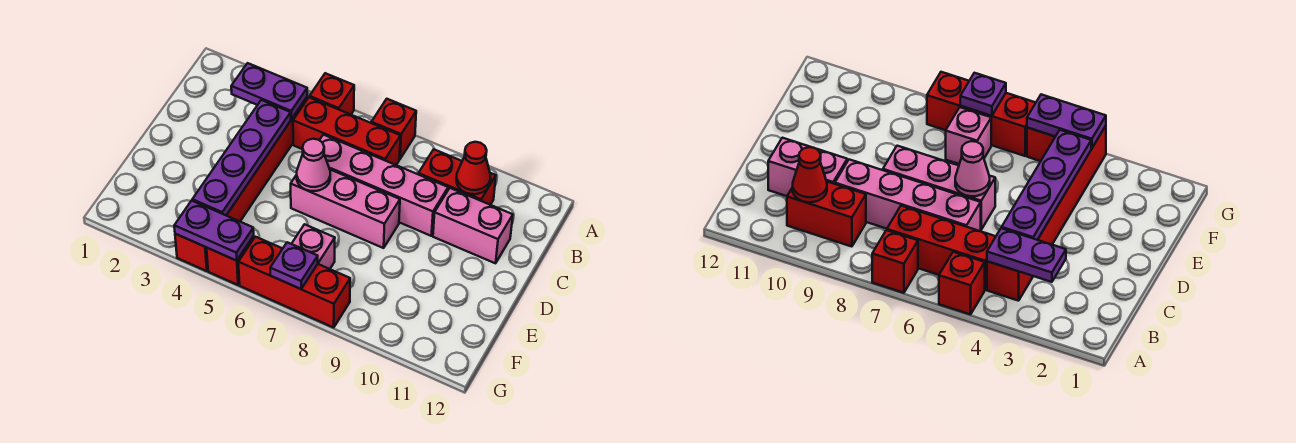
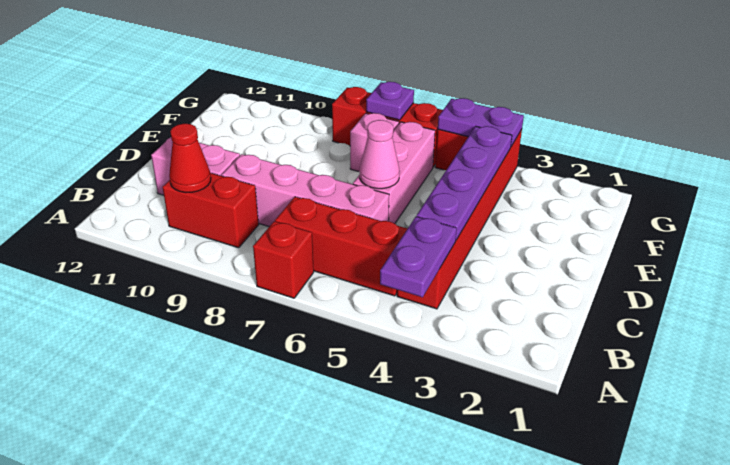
red 1x1 brick [310,73,354,115] -> none
purple 1x2 plate [231,63,307,119] -> purple 1x2 plate turned to [380,217,457,297]
pink 1x3 brick [291,170,400,248] -> pink 1x3 brick turned to [353,122,435,224]

